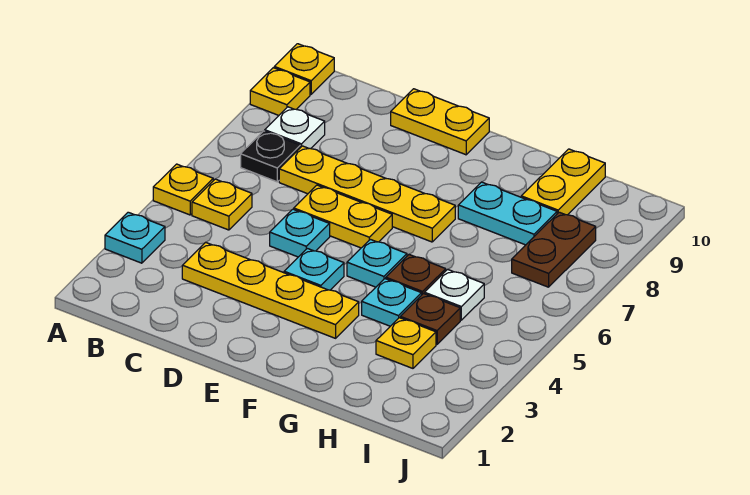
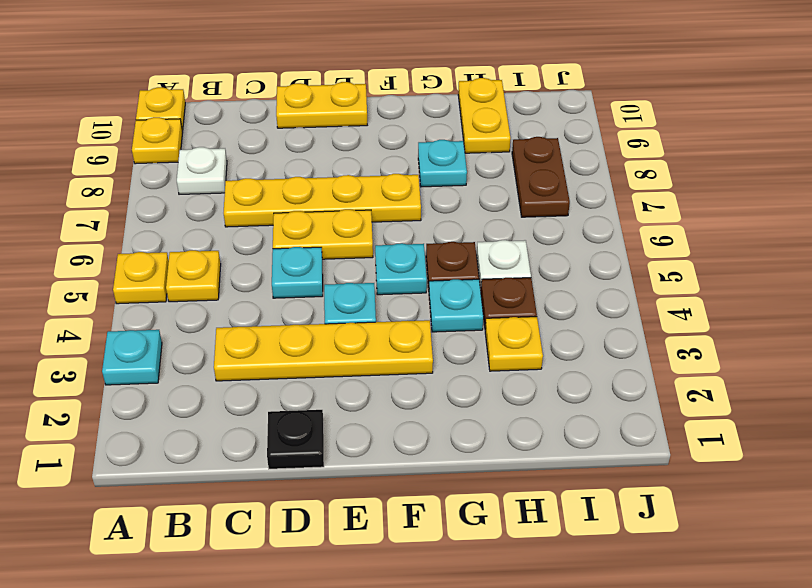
black 1x1 plate [241,131,300,182] -> black 1x1 plate moved to [267,410,324,469]
cyan 1x2 plate [458,182,557,245] -> cyan 1x1 plate [418,140,467,187]

